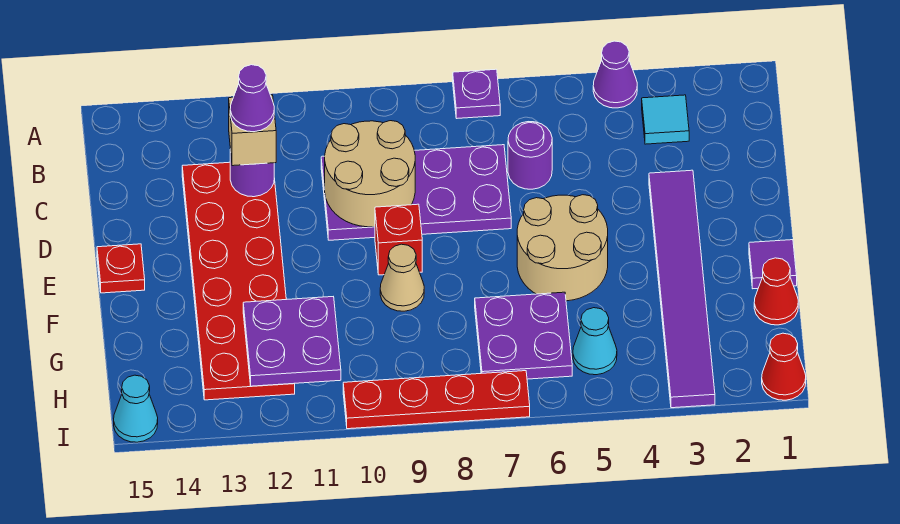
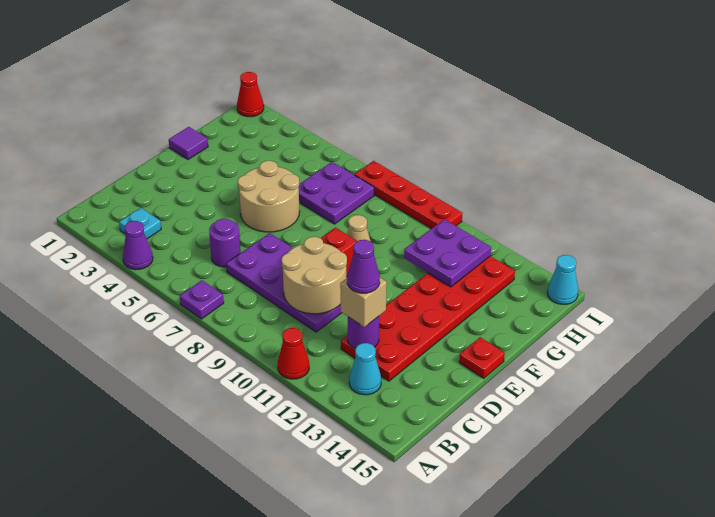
cyan 1x1 tile [642,95,689,144] -> cyan 1x1 plate [119,208,161,239]
purple 1x6 tile [649,170,715,408] -> none
red 1x1 cone [754,258,798,325] -> red 1x1 cone moved to [278,328,309,379]
cyan 1x1 cone [573,308,617,375] -> cyan 1x1 cone moved to [349,343,381,395]

